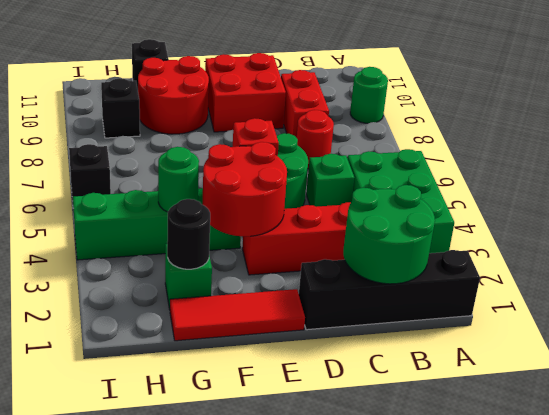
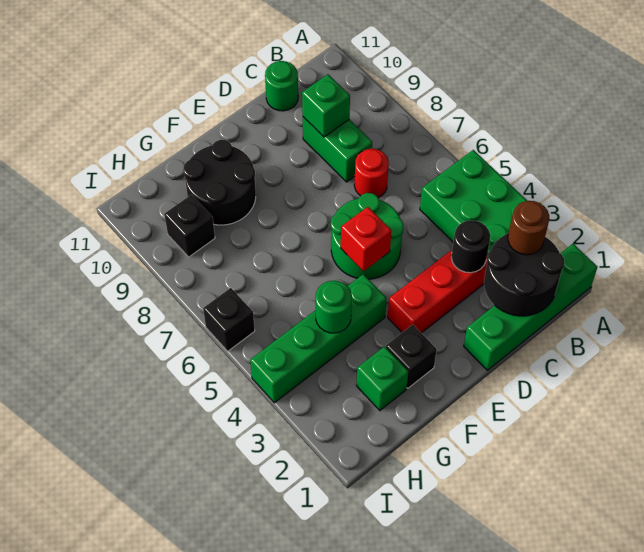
black 1x4 brick [299,250,480,330] -> green 1x4 brick [464,244,597,370]
green 1x1 round brick [350,67,388,123] -> green 1x1 round brick moved to [265,61,298,111]
green 2x2 round brick [343,185,435,284] -> black 2x2 round brick [484,234,564,316]
none -> brown 1x1 round brick [508,201,549,255]
green 1x1 brick [306,154,354,207] -> green 1x1 brick moved to [302,74,350,137]
red 1x2 brick [281,70,329,138] -> green 1x2 brick [303,117,372,182]
red 2x2 brick [205,53,286,132] -> none
red 1x3 tile [170,289,305,341] -> none
red 2x2 round brick [202,142,287,236] -> none
red 2x2 round brick [138,56,209,134] -> black 2x2 round brick [183,140,256,225]
black 1x1 round brick [167,199,210,269] -> black 1x1 round brick moved to [451,220,490,273]
black 1x1 brick [132,39,168,88] -> black 1x1 brick moved to [386,324,437,388]

